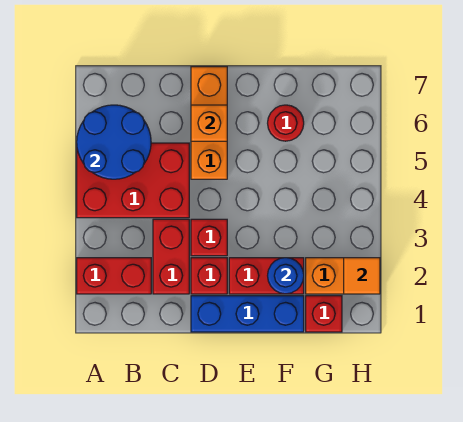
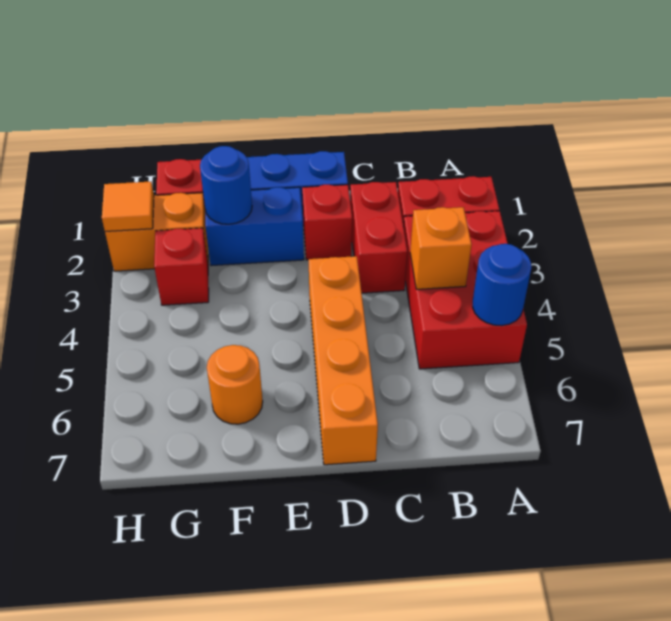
red 2x3 brick [77,143,189,218] -> red 2x3 brick turned to [403,211,527,369]
blue 2x2 round brick [77,105,151,179] -> blue 1x1 round brick [473,244,531,326]
red 1x1 brick [191,219,227,256] -> red 1x1 brick moved to [154,228,209,305]
orange 1x3 brick [191,67,227,179] -> orange 1x4 brick [308,256,378,465]
orange 1x1 brick [191,105,227,141] -> orange 1x1 brick moved to [410,207,472,289]
red 1x2 brick [229,258,304,294] -> blue 1x2 brick [205,187,304,266]
red 1x1 round brick [268,105,304,141] -> orange 1x1 round brick [207,345,263,424]

